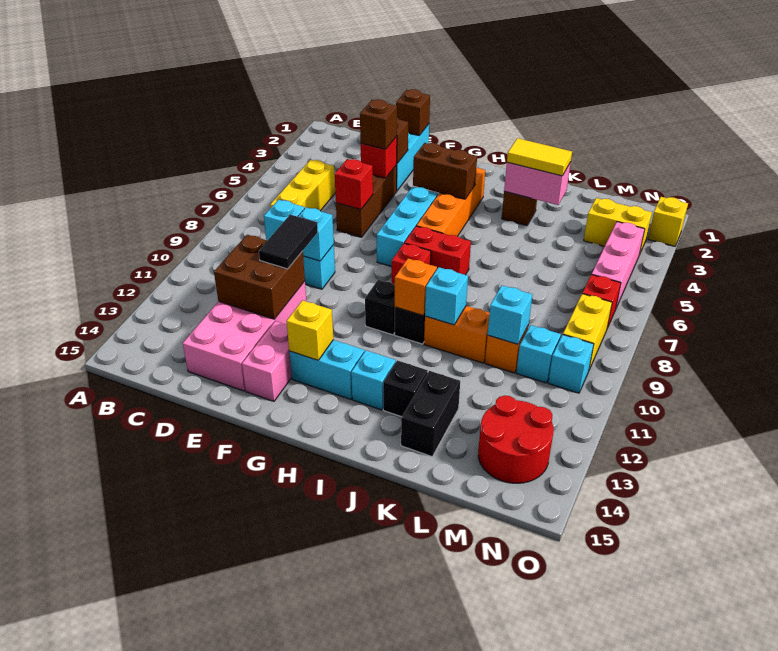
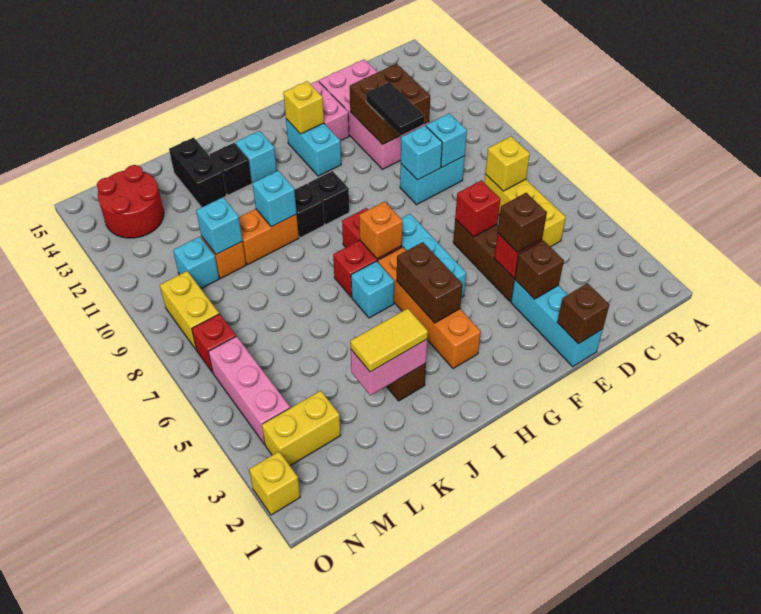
none -> yellow 1x1 brick [485,136,530,191]
brown 1x2 brick [413,143,477,199] -> brown 1x2 brick turned to [397,242,463,323]
cyan 1x2 brick [289,340,364,399] -> cyan 1x2 brick turned to [286,119,341,176]
orange 1x1 brick [395,259,437,316] -> orange 1x1 brick moved to [359,201,403,259]
cyan 1x1 brick [548,335,594,393] -> cyan 1x1 brick moved to [351,261,394,318]

